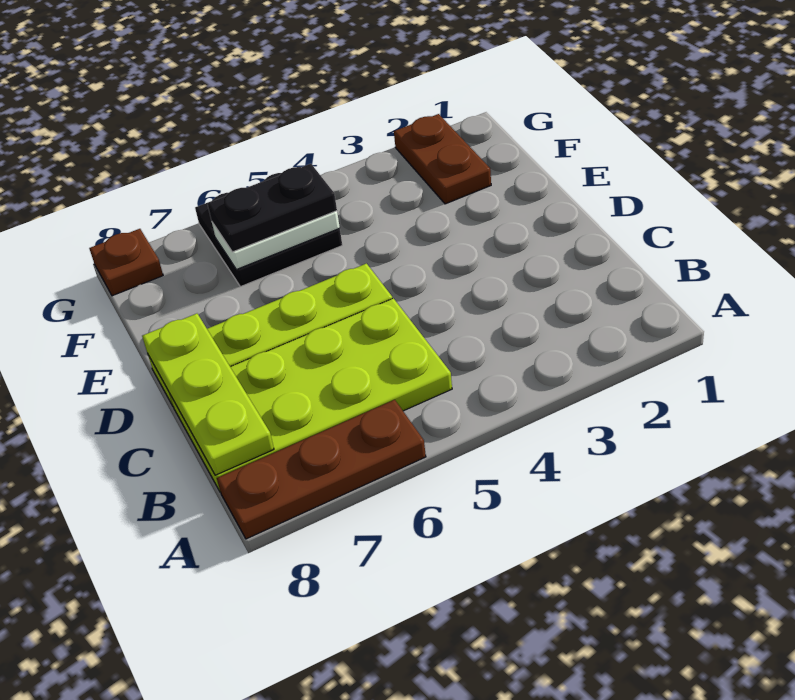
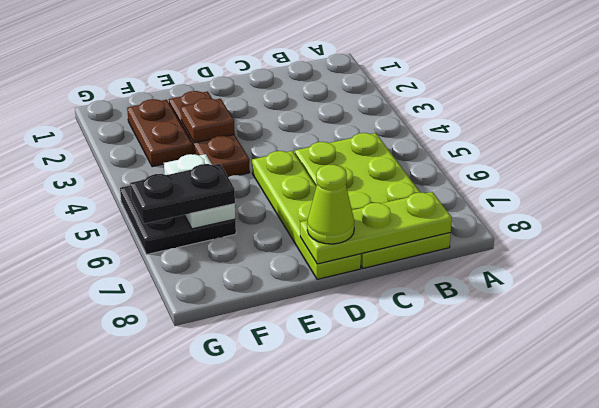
brown 1x3 plate [217,400,426,539] -> brown 1x3 plate moved to [169,91,250,177]
none -> lime 1x1 cone [307,165,354,244]
brown 1x2 plate [394,114,491,204] -> brown 1x2 plate turned to [127,99,193,167]
black 1x2 plate [207,164,337,252] -> black 1x2 plate turned to [130,164,235,224]
brown 1x1 plate [89,229,163,296] -> brown 1x1 plate moved to [181,98,235,143]

